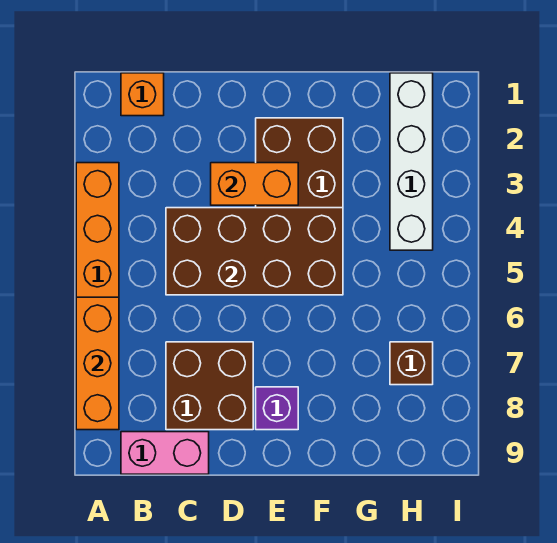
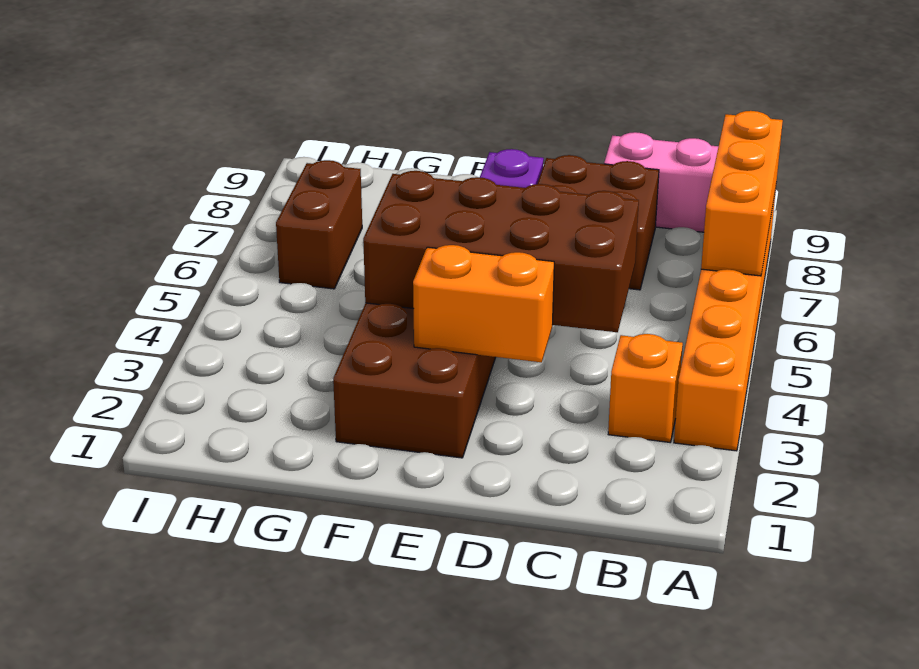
orange 1x1 brick [121,73,164,116] -> orange 1x1 brick moved to [608,334,683,442]
white 1x4 brick [390,73,433,250] -> none
brown 1x1 brick [390,342,433,385] -> brown 1x2 brick [276,160,362,289]

